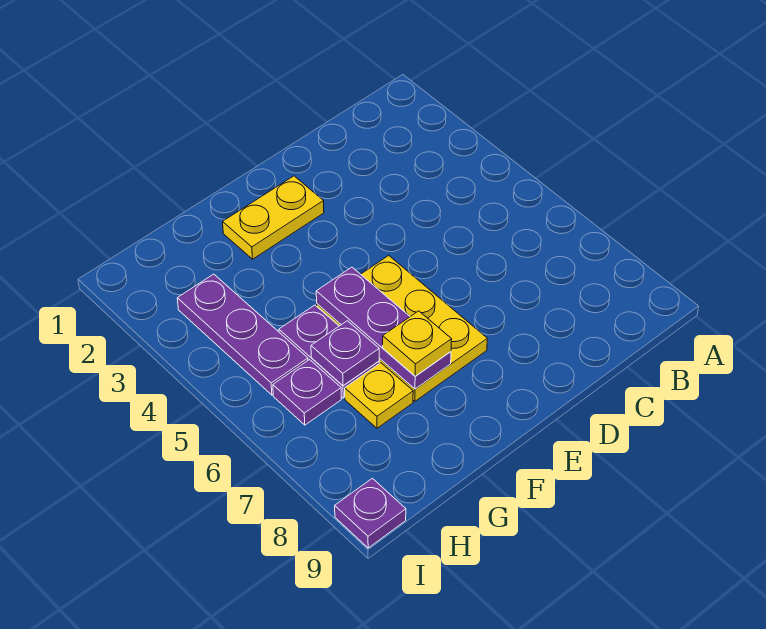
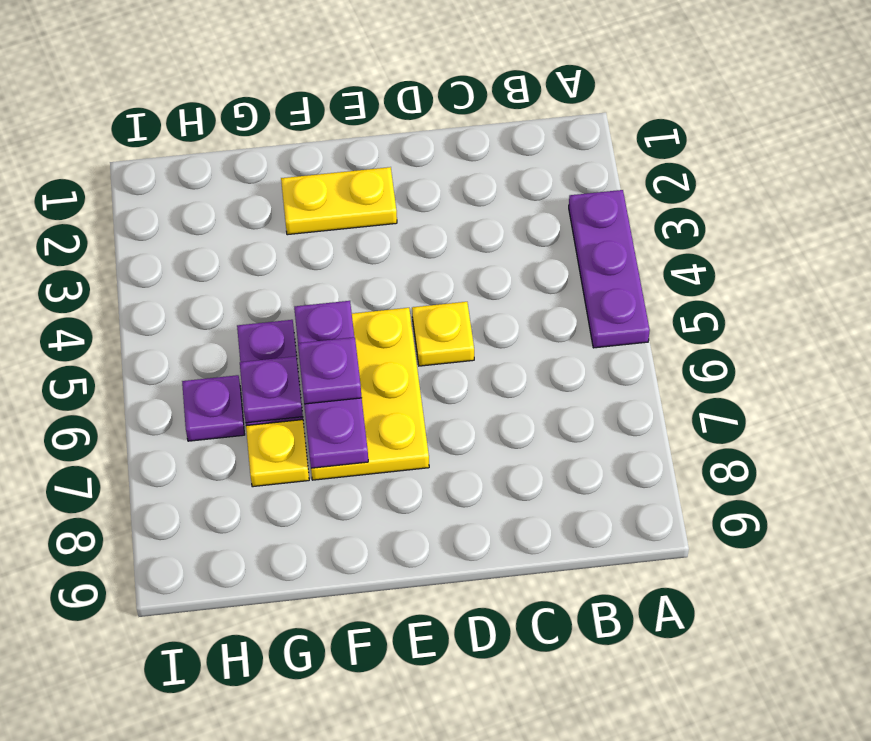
yellow 1x1 plate [383,311,452,376] -> yellow 1x1 plate moved to [412,302,474,366]
purple 1x3 plate [177,274,308,395] -> purple 1x3 plate moved to [569,190,650,348]
purple 1x1 plate [335,478,406,548] -> purple 1x1 plate moved to [298,337,362,404]

